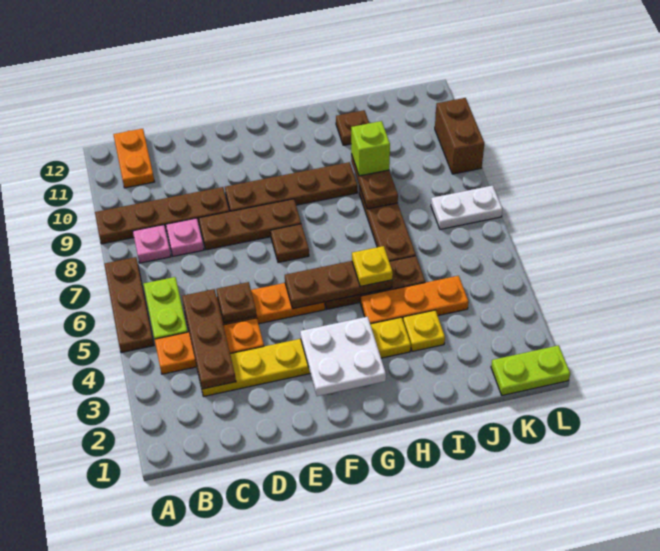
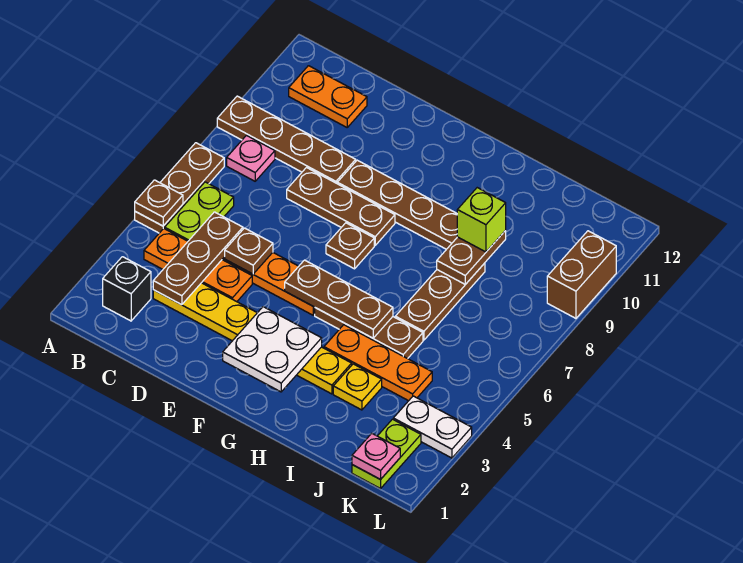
none -> black 1x1 brick [103,257,151,321]
orange 1x2 plate [113,129,154,188] -> orange 1x2 plate turned to [289,66,367,127]
pink 1x1 plate [166,218,204,256] -> pink 1x1 plate moved to [352,433,400,480]
yellow 1x1 plate [352,246,393,287] -> none
brown 1x1 plate [336,110,369,145] -> brown 1x1 plate moved to [135,180,183,226]
lime 1x2 plate [491,345,570,395] -> lime 1x2 plate turned to [352,419,421,489]
white 1x2 plate [431,186,503,229] -> white 1x2 plate moved to [393,396,472,458]

